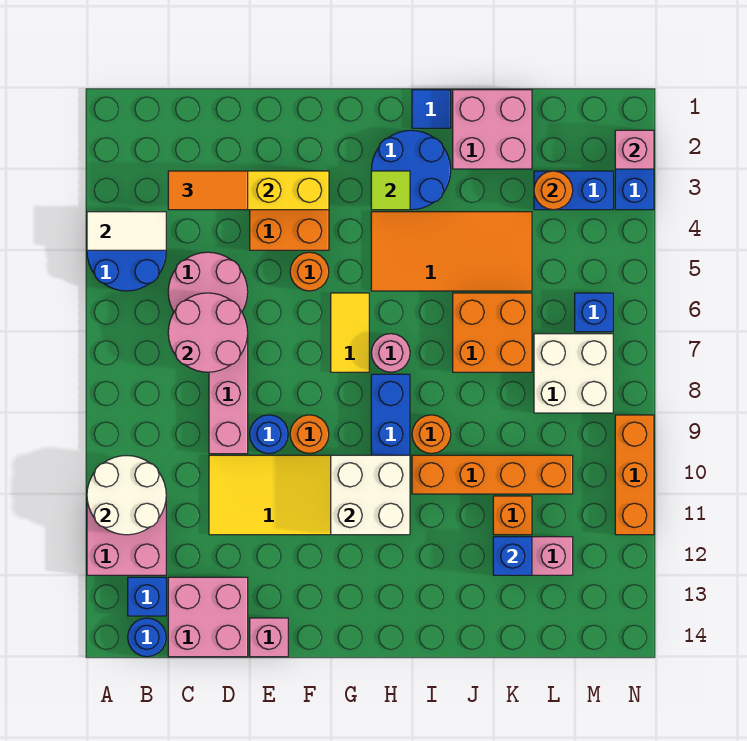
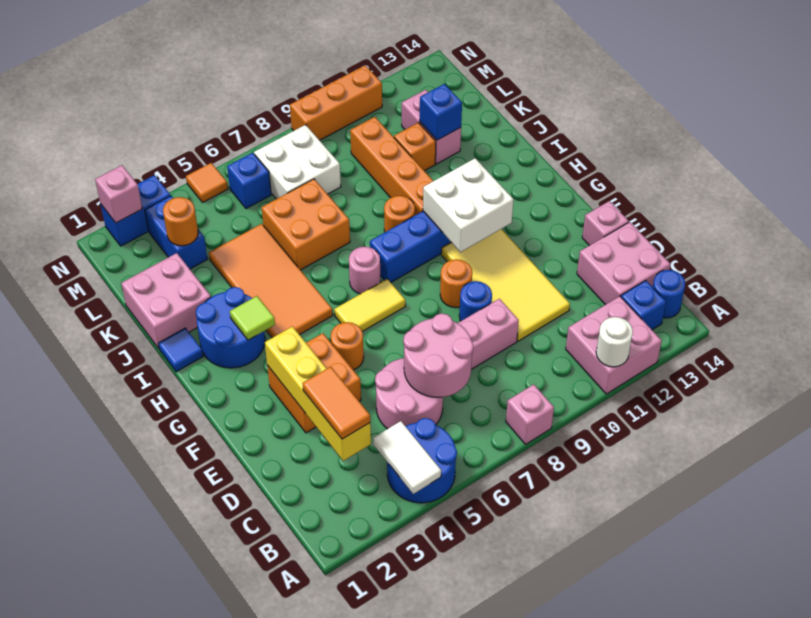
none -> pink 1x1 brick [506,384,554,444]
white 2x2 round brick [87,455,166,535] -> white 1x1 round brick [596,317,633,367]
none -> orange 1x1 tile [186,163,228,202]

